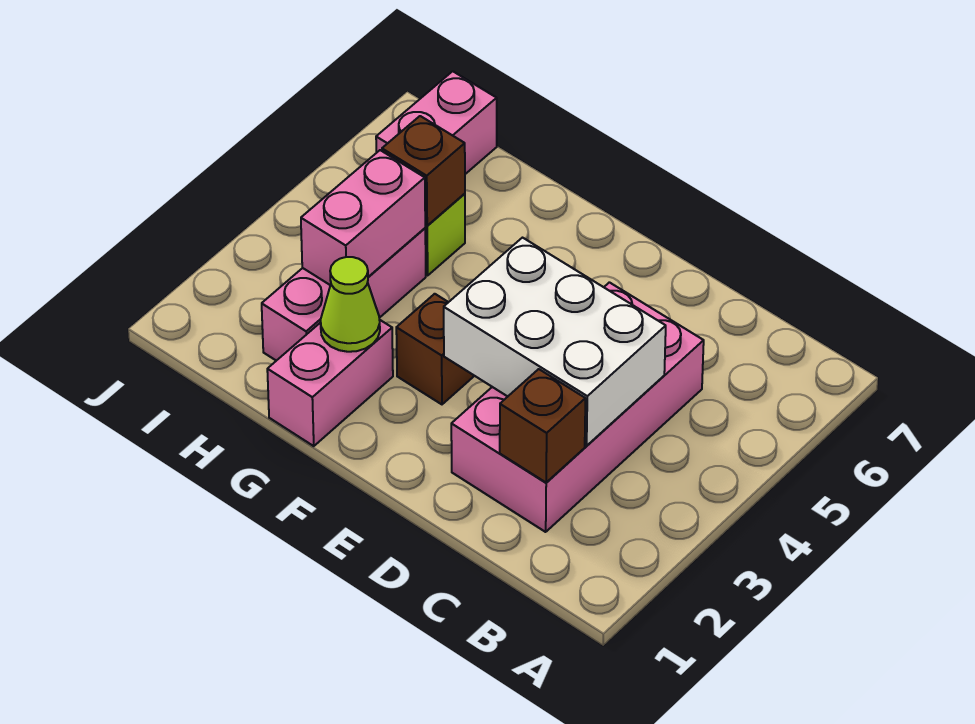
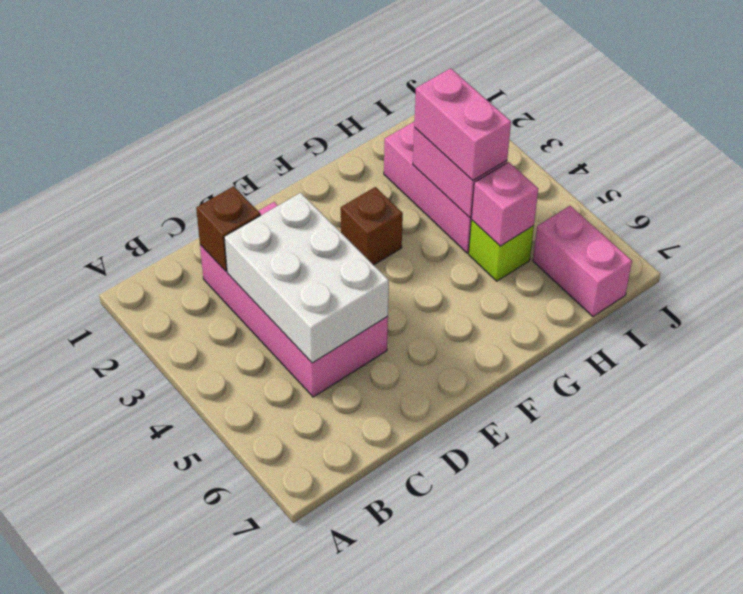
white 2x3 brick [444,238,666,446] -> white 2x3 brick turned to [224,193,389,363]
pink 1x2 brick [267,320,393,446] -> pink 1x2 brick moved to [414,68,511,180]
lime 1x1 cone [321,257,380,352] -> none
brown 1x1 brick [382,116,465,226] -> pink 1x1 brick [471,162,538,246]

